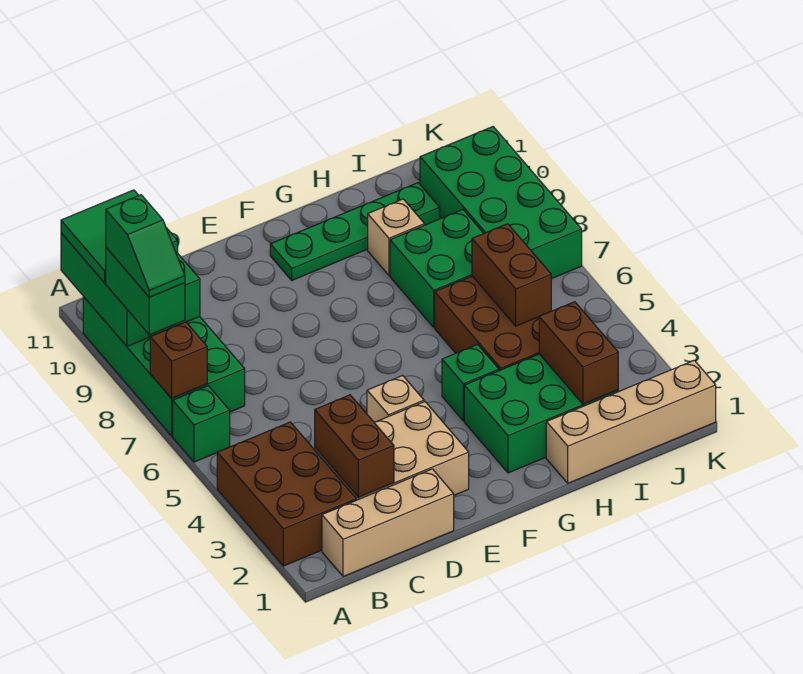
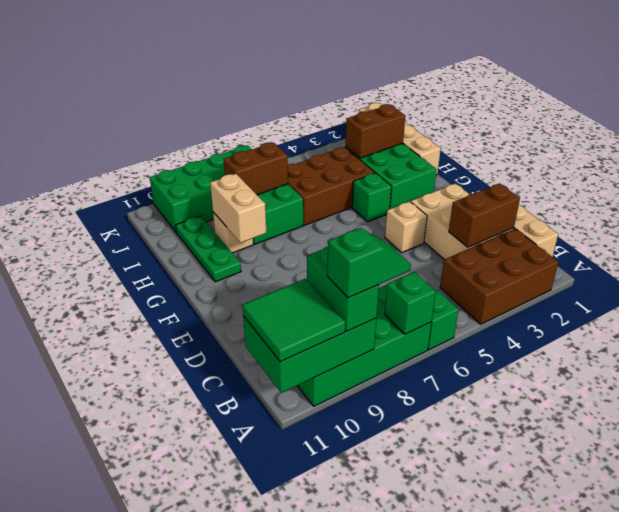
brown 1x1 brick [150,322,207,398] -> green 1x1 brick [385,272,436,334]
green 1x2 brick [106,248,185,335] -> green 1x2 brick turned to [307,247,379,331]
green 1x4 plate [270,183,440,280] -> green 1x3 plate [176,216,241,282]
none -> tan 1x2 brick [210,174,266,243]
brown 1x2 brick [472,224,551,326] -> brown 1x2 brick moved to [224,143,288,195]

